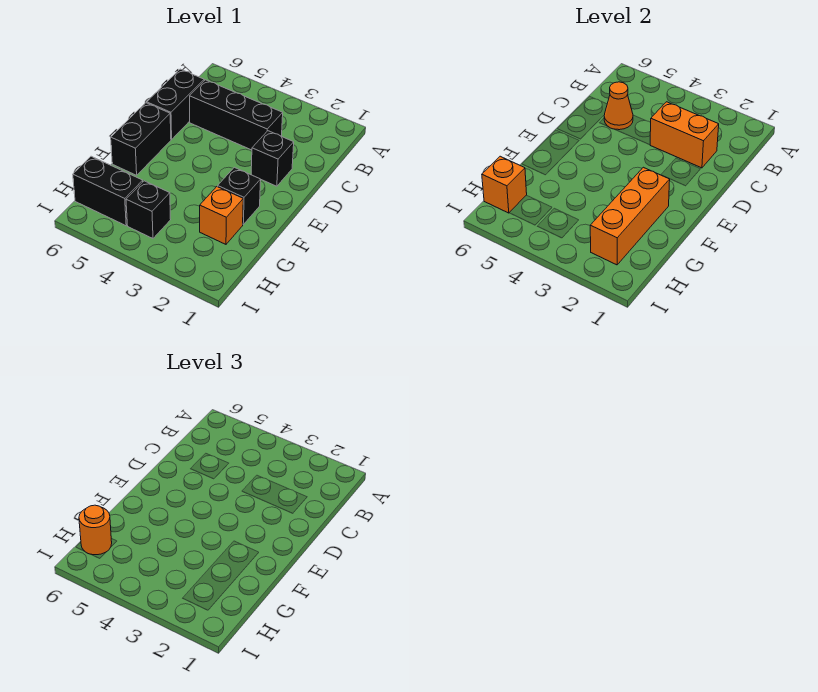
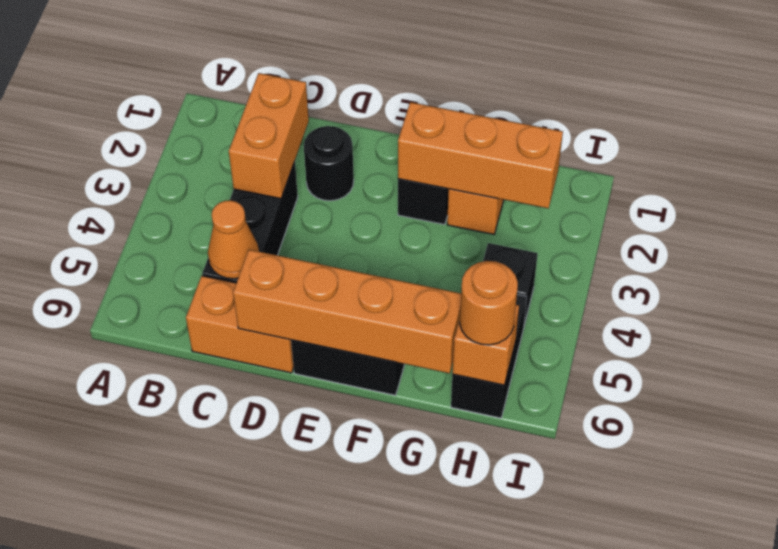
black 1x2 brick [147,69,204,139] -> orange 1x2 brick [186,276,294,373]
black 1x1 brick [251,131,294,186] -> black 1x1 round brick [304,126,354,201]
none -> orange 1x4 brick [233,250,461,373]

